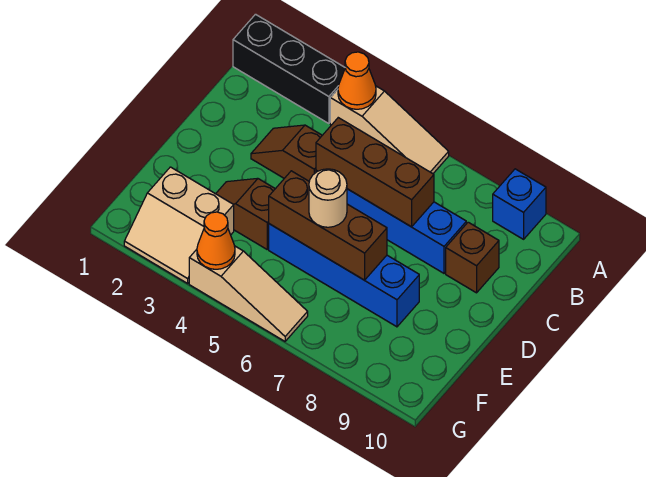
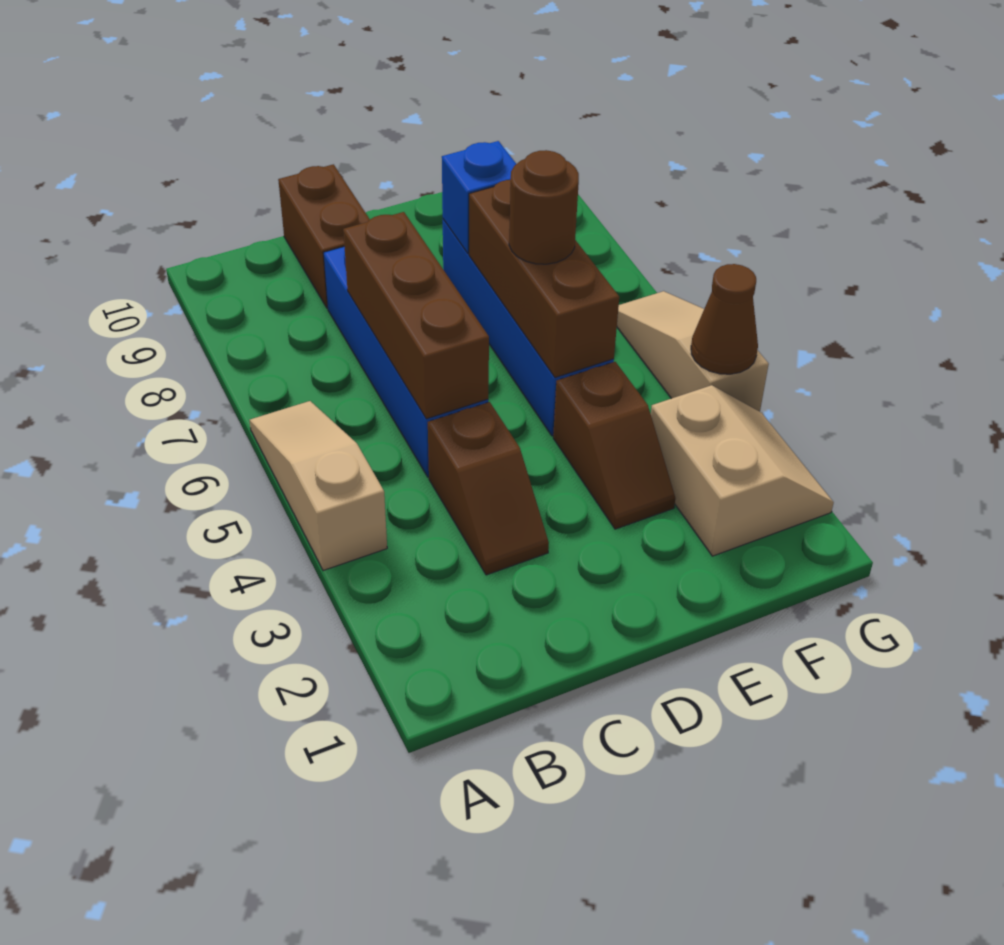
black 1x3 brick [233,14,345,124] -> none
orange 1x1 cone [338,52,376,109] -> none
blue 1x1 brick [493,169,546,239] -> blue 1x1 brick moved to [442,141,516,254]
brown 1x1 brick [446,222,499,293] -> brown 1x2 brick [278,164,370,308]
tan 1x1 round brick [309,169,347,227] -> brown 1x1 round brick [509,150,579,264]
orange 1x1 cone [197,212,235,269] -> brown 1x1 cone [691,264,758,374]

